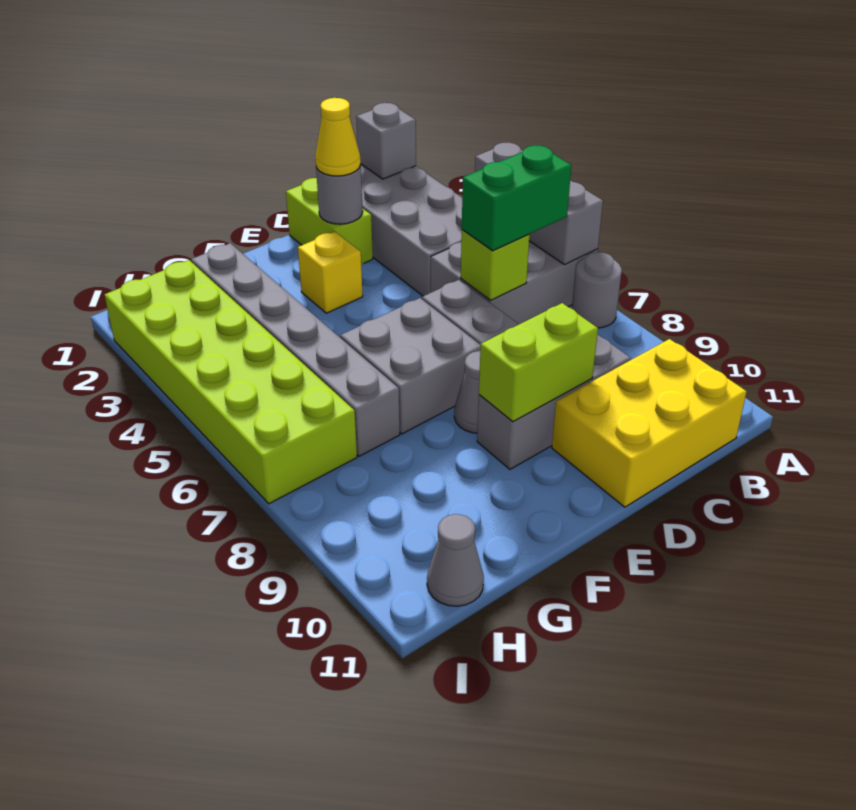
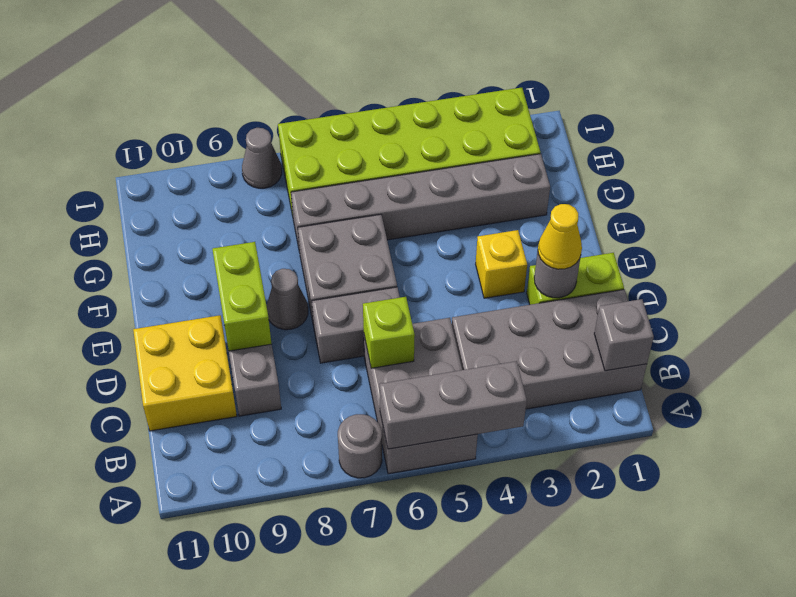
green 1x2 brick [462,145,571,251] -> none
yellow 2x3 brick [552,339,747,507] -> yellow 2x2 brick [133,315,237,431]
grey 1x1 cone [427,514,484,606] -> grey 1x1 cone moved to [242,128,282,188]

